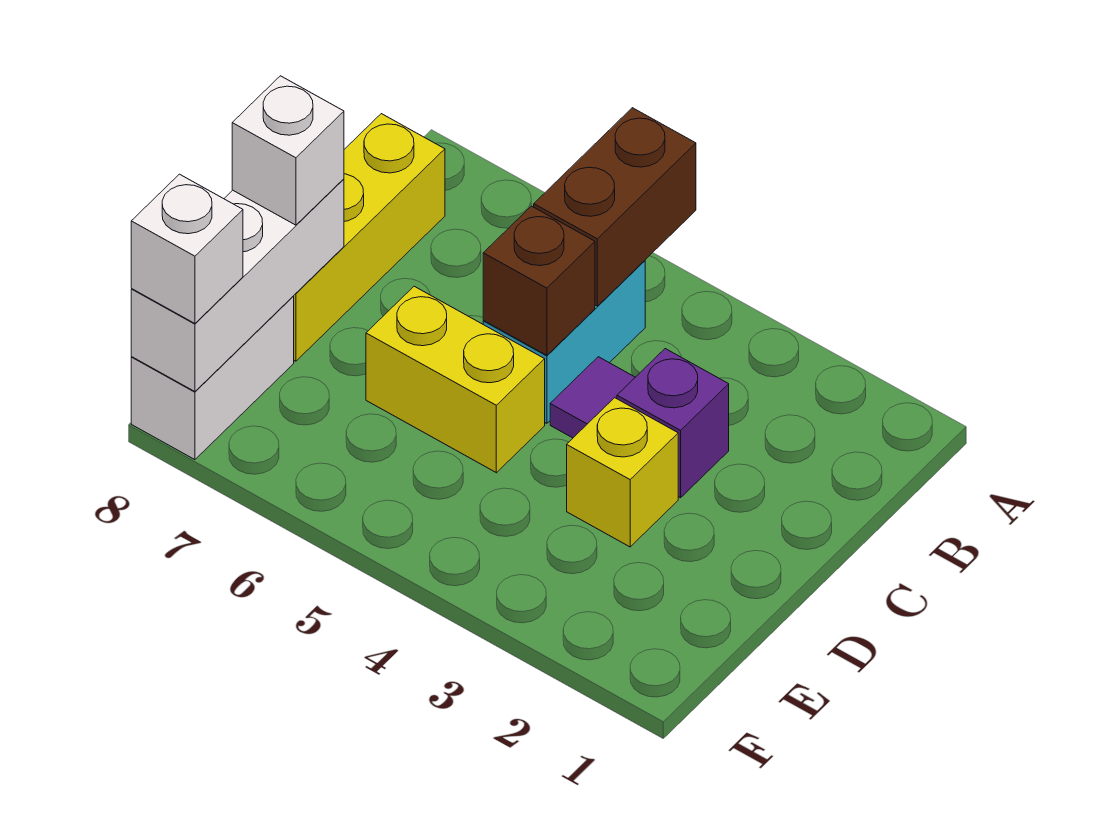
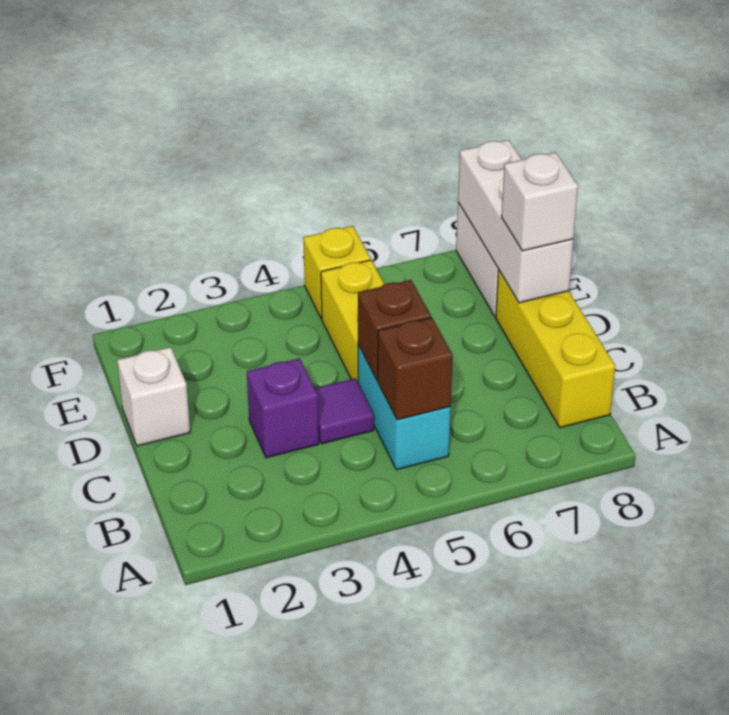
brown 1x2 brick [534,108,696,306] -> brown 1x1 brick [378,318,453,420]
yellow 1x1 brick [567,398,678,547] -> yellow 1x1 brick moved to [303,226,371,319]
yellow 1x2 brick [366,286,545,473] -> yellow 1x2 brick turned to [321,260,384,382]
white 1x1 brick [131,174,243,323] -> white 1x1 brick moved to [117,347,190,446]

